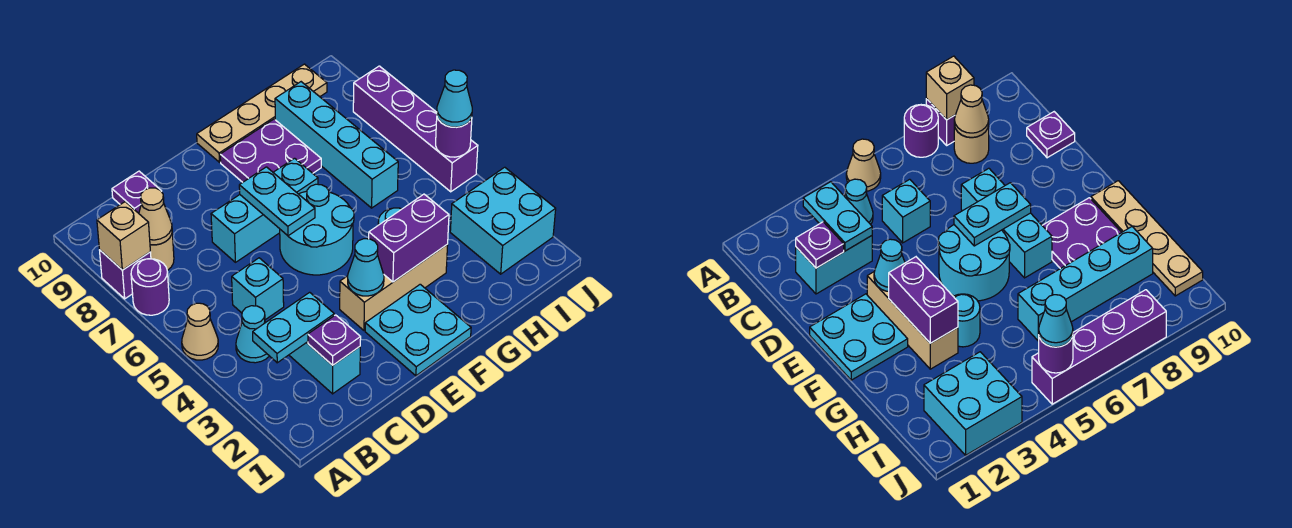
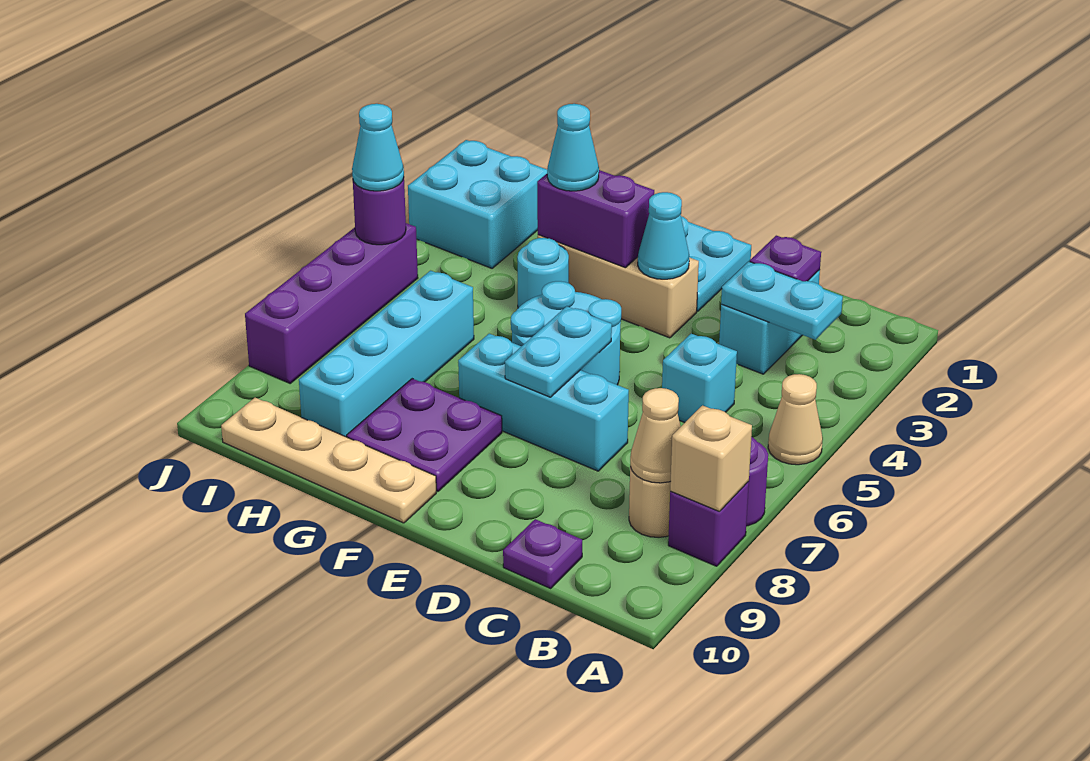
cyan 1x1 cone [236,306,269,363] -> cyan 1x1 cone moved to [547,104,599,191]

